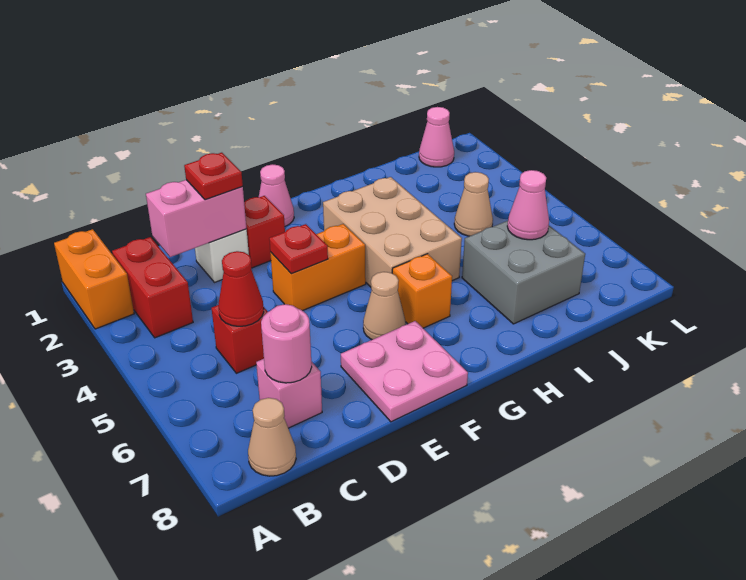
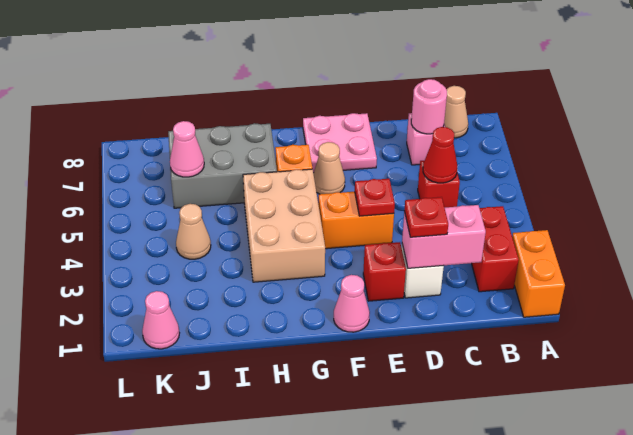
grey 2x2 brick [462,221,585,324] -> grey 2x3 brick [168,123,277,208]

